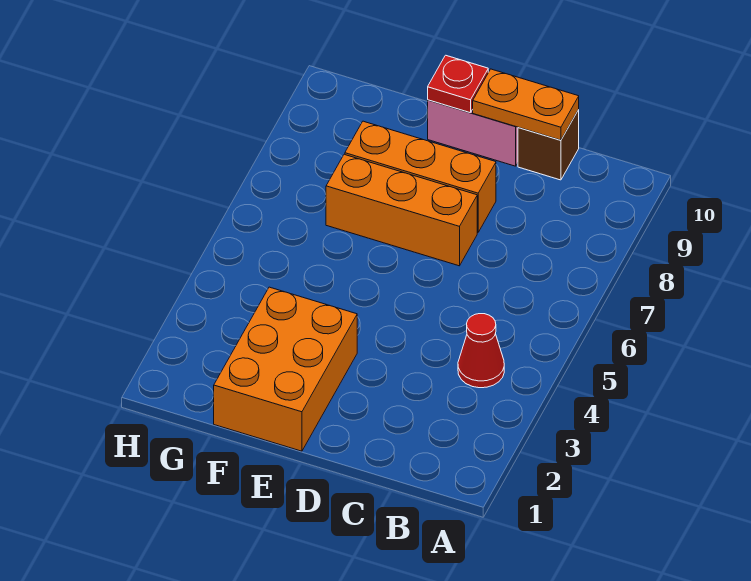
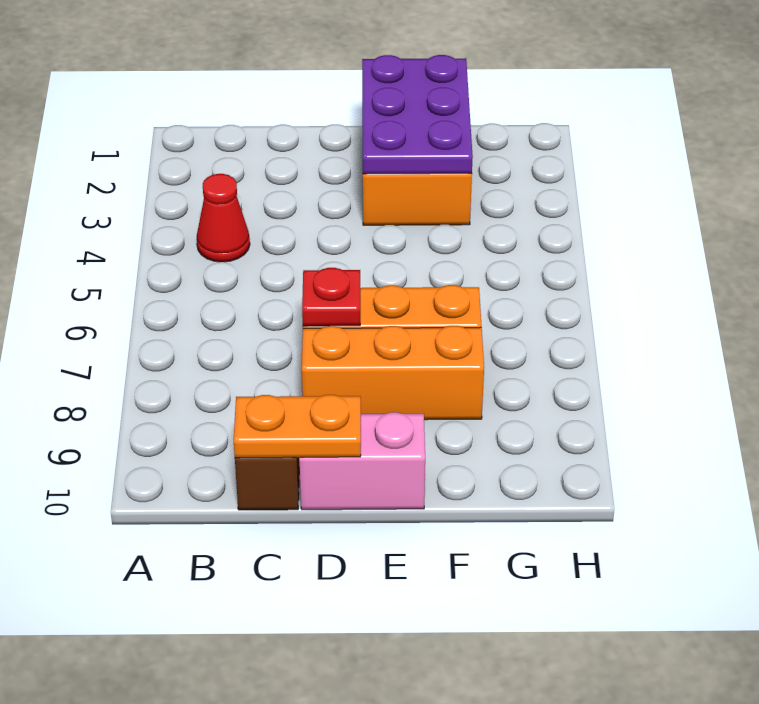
none -> purple 2x3 plate [362,55,473,174]
red 1x1 plate [428,55,488,113] -> red 1x1 plate moved to [302,268,360,326]

